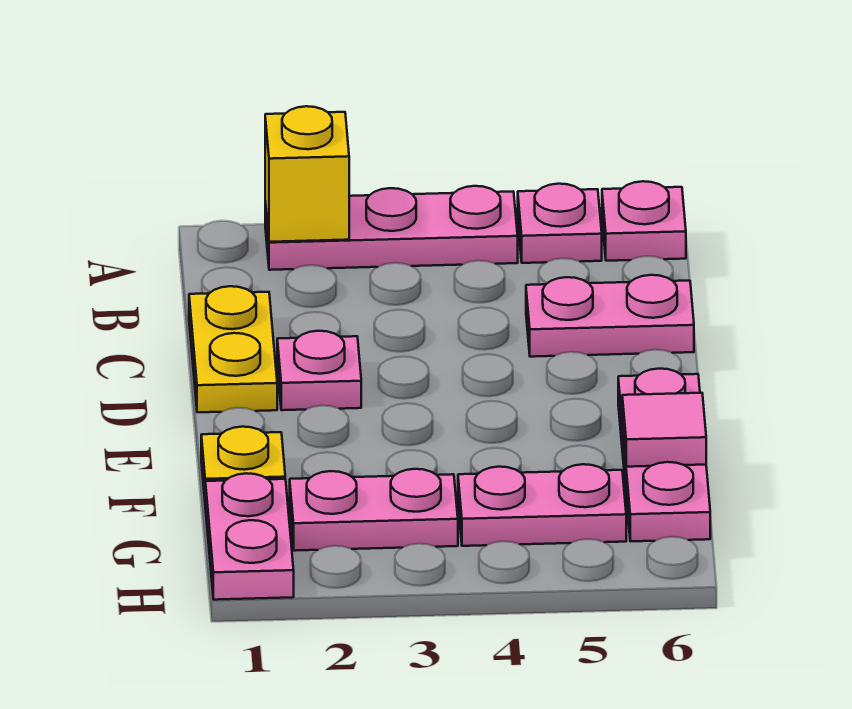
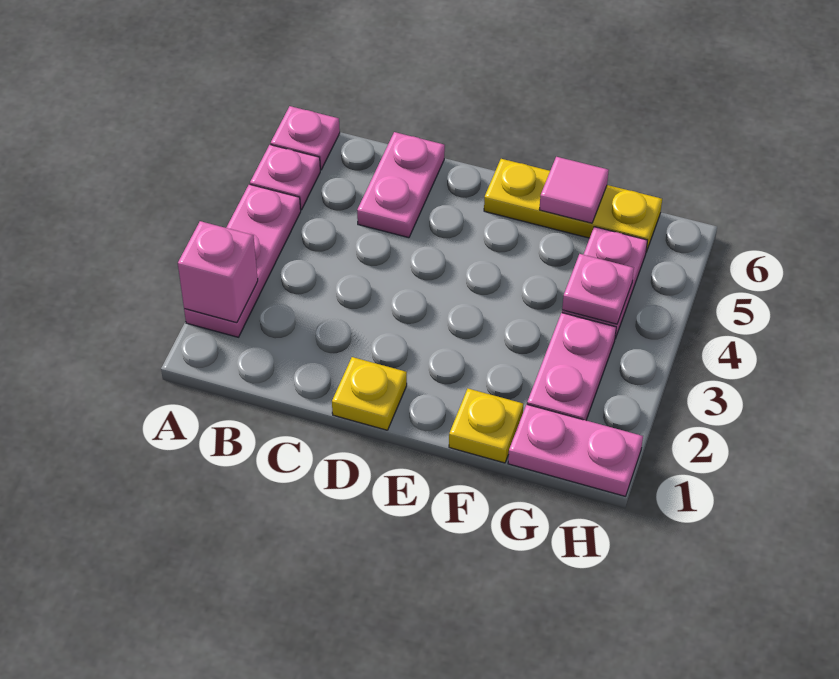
yellow 1x1 brick [265,106,349,242] -> pink 1x1 brick [178,221,258,323]
yellow 1x2 plate [189,286,277,412] -> yellow 1x1 plate [332,357,407,430]
pink 1x1 plate [277,331,361,410] -> pink 1x1 plate moved to [562,254,634,324]
pink 1x3 plate [618,369,710,541] -> yellow 1x3 plate [484,159,662,252]

